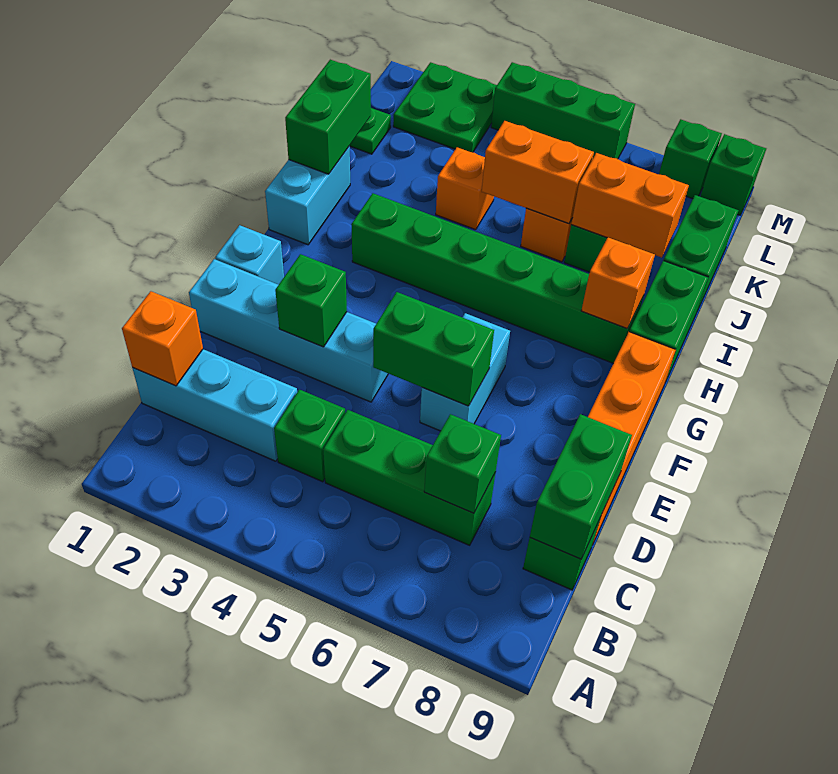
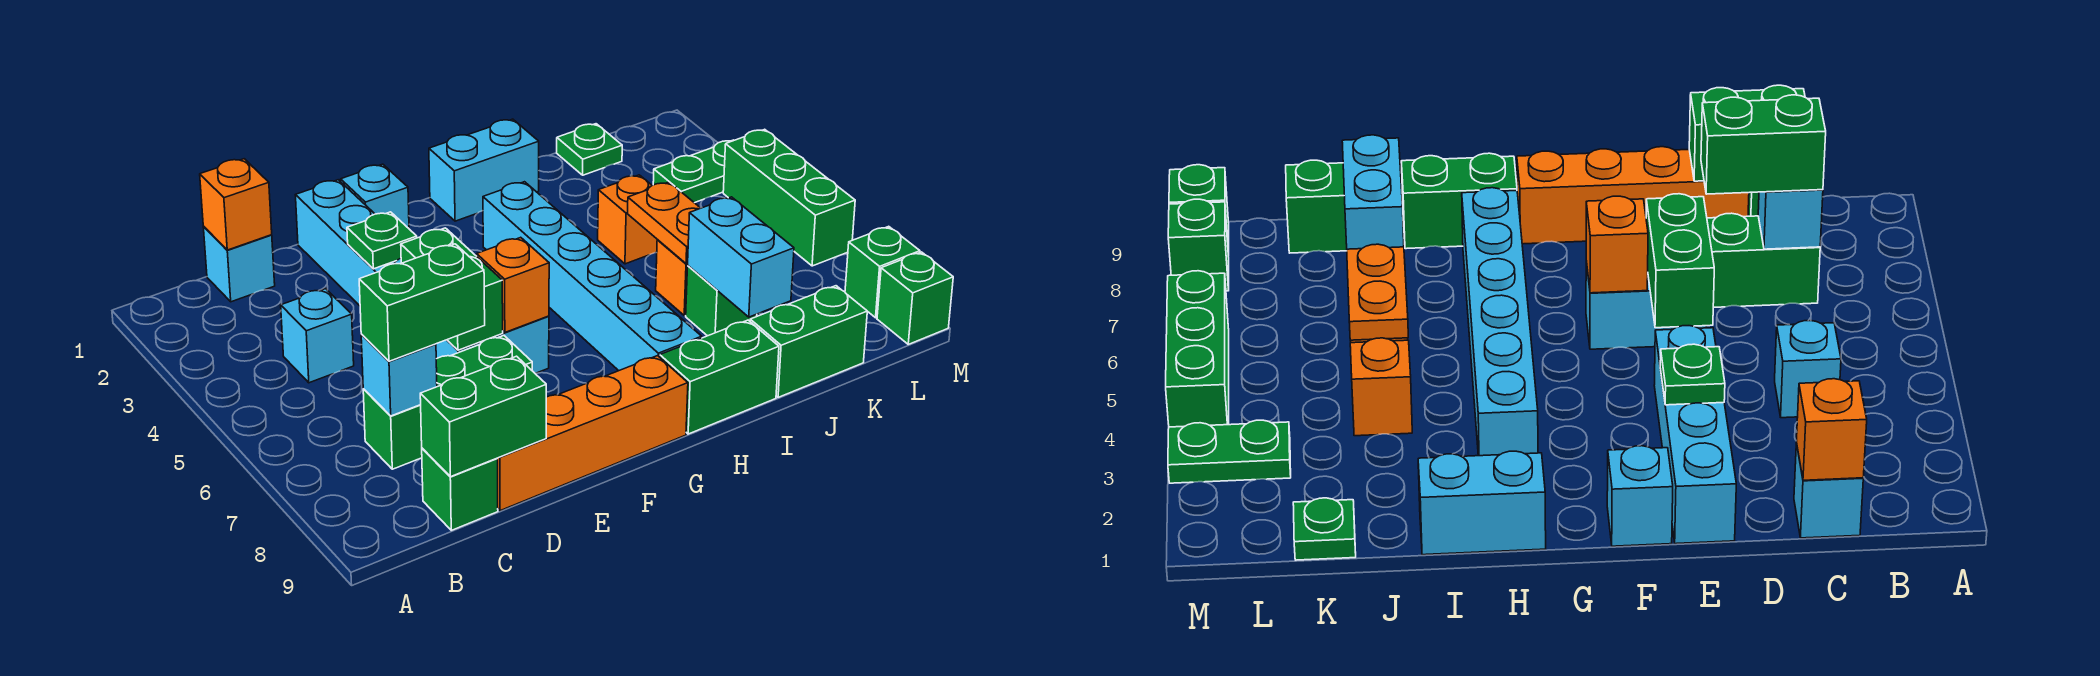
cyan 1x3 brick [133,349,297,461] -> cyan 1x1 brick [203,227,275,302]
green 1x1 brick [274,390,345,482] -> cyan 1x1 brick [281,289,354,383]
green 1x3 brick [323,410,496,545] -> green 1x3 brick turned to [363,336,532,469]
green 1x1 brick [424,414,501,513] -> cyan 1x1 brick [361,335,437,416]
green 1x1 brick [275,254,347,347] -> green 1x1 plate [347,212,417,269]
green 1x6 brick [351,193,644,363] -> cyan 1x6 brick [483,182,702,371]
orange 1x1 brick [581,238,655,329] -> orange 1x1 brick moved to [477,237,549,332]
green 1x2 brick [285,60,371,174] -> green 1x2 brick moved to [359,244,485,361]
orange 1x2 brick [482,121,594,224] -> orange 1x2 plate [628,182,700,264]
orange 1x2 brick [571,153,689,258] -> cyan 1x2 brick [688,197,794,317]
green 2x2 plate [393,62,497,152] -> green 1x2 plate [653,140,734,203]

